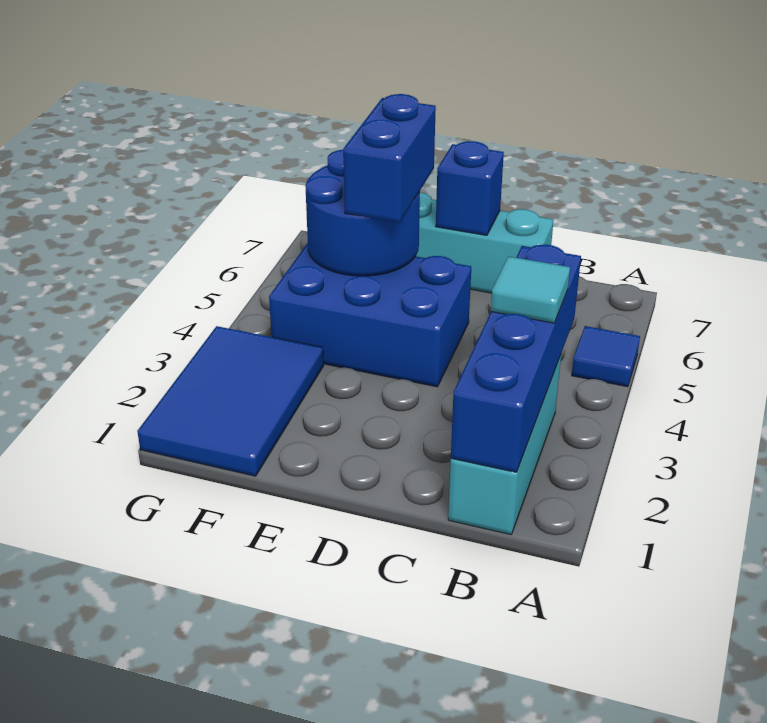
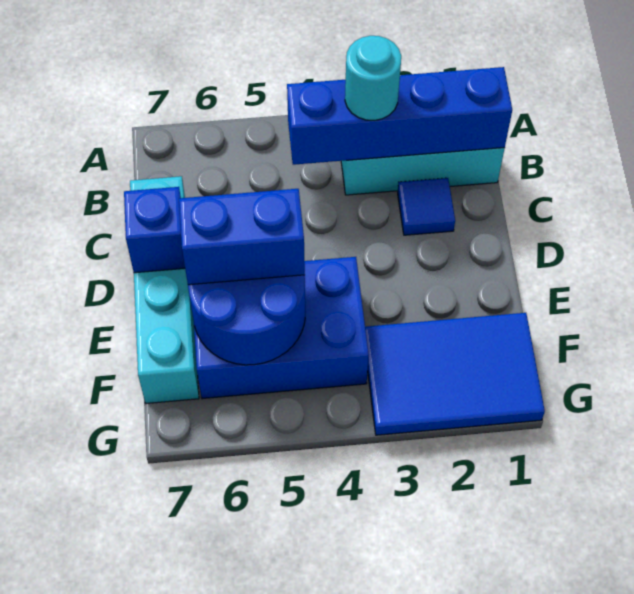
blue 1x1 tile [572,326,640,387] -> blue 1x1 tile moved to [398,178,455,235]
cyan 1x1 tile [491,256,570,323] -> cyan 1x1 round brick [345,36,401,120]
blue 2x3 brick [269,243,471,387] -> blue 2x3 brick turned to [194,257,369,399]

